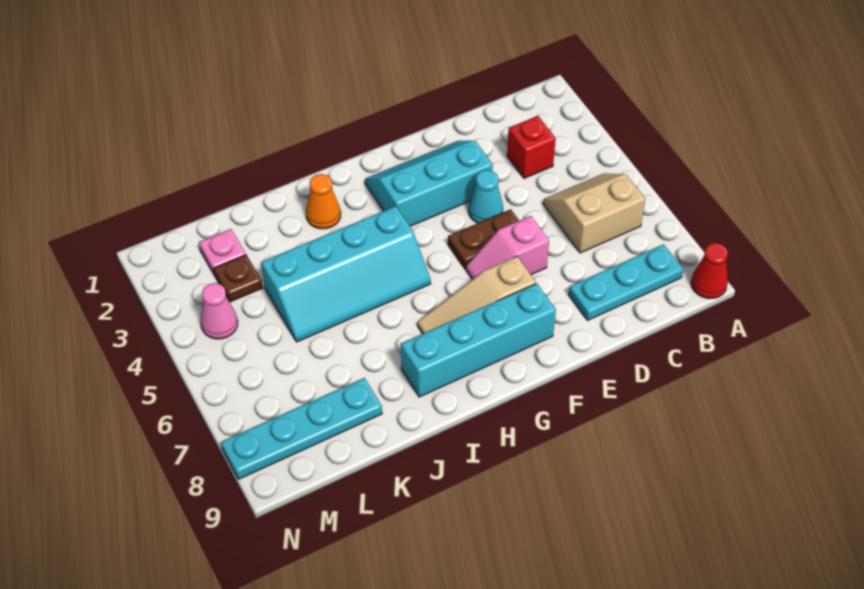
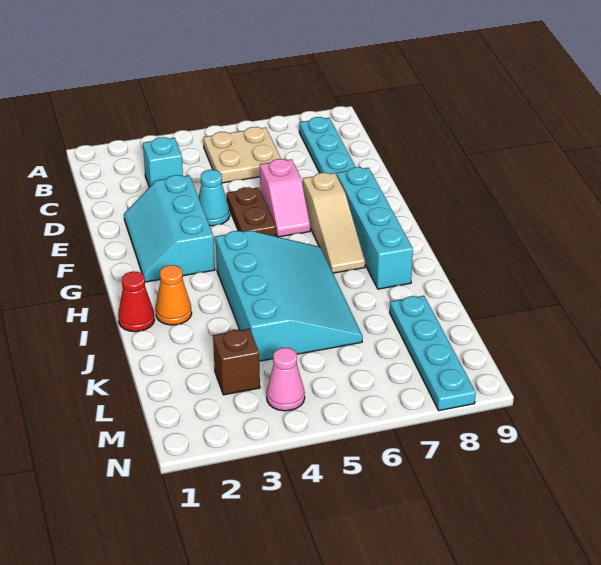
red 1x1 cone [691,243,728,299] -> red 1x1 cone moved to [118,272,155,332]
tan 2x2 slope [543,173,645,253] -> tan 2x2 plate [203,127,281,183]
red 1x1 brick [507,116,556,178] -> cyan 1x1 brick [143,137,183,187]
cyan 2x4 slope [261,206,431,342] -> cyan 3x4 slope [216,231,363,361]
pink 1x1 plate [199,229,246,275] -> none
brown 1x1 plate [214,255,262,302] -> brown 1x1 brick [213,329,260,395]

